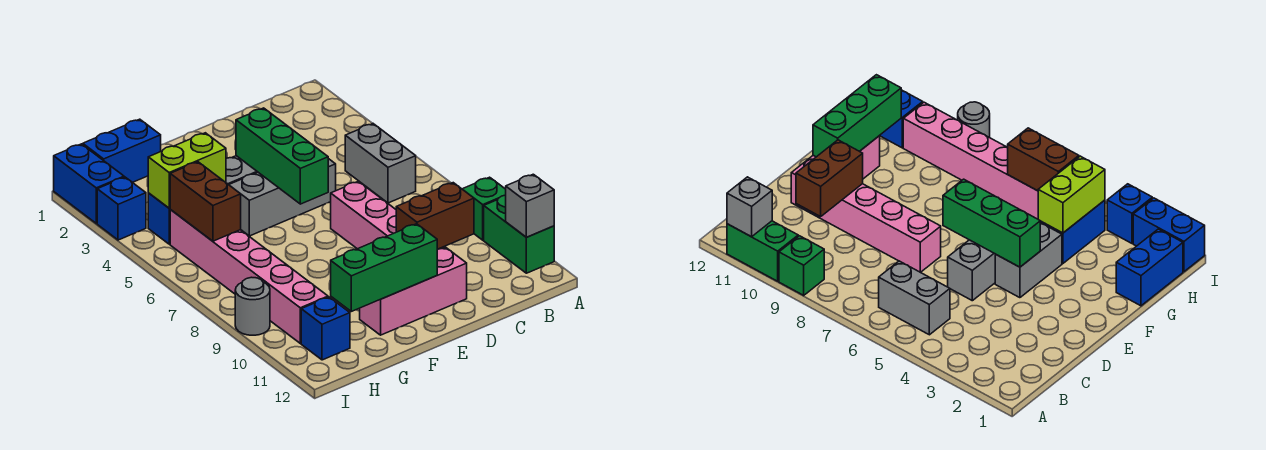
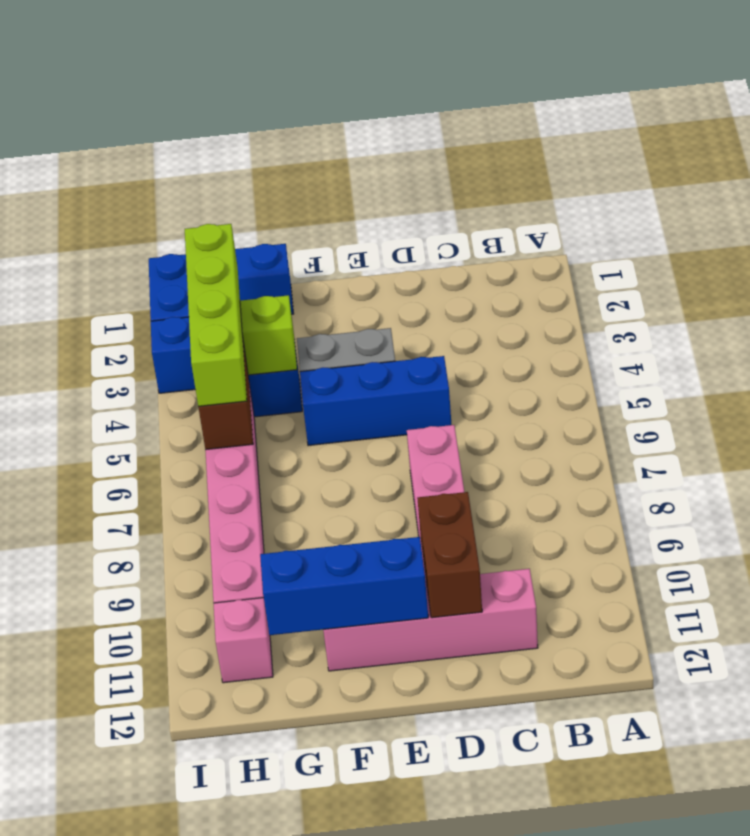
green 1x1 brick [463,177,506,240] -> none
green 1x2 brick [484,195,554,273] -> none
grey 1x1 brick [506,174,554,237] -> none
grey 1x2 brick [345,124,416,203] -> none
brown 1x2 brick [396,183,474,249] -> brown 1x2 brick turned to [417,492,482,618]
grey 1x3 brick [229,159,336,236] -> blue 1x3 brick [300,356,452,446]
pink 1x3 brick [360,248,467,335] -> pink 1x4 brick [323,569,538,671]
green 1x3 brick [236,108,328,204] -> none
green 1x3 brick [331,224,437,311] -> blue 1x3 brick [260,537,428,635]
none -> lime 1x4 brick [185,224,247,406]
blue 1x1 brick [301,297,350,360] -> pink 1x1 brick [214,598,273,683]
grey 1x1 round brick [235,277,270,335] -> none

